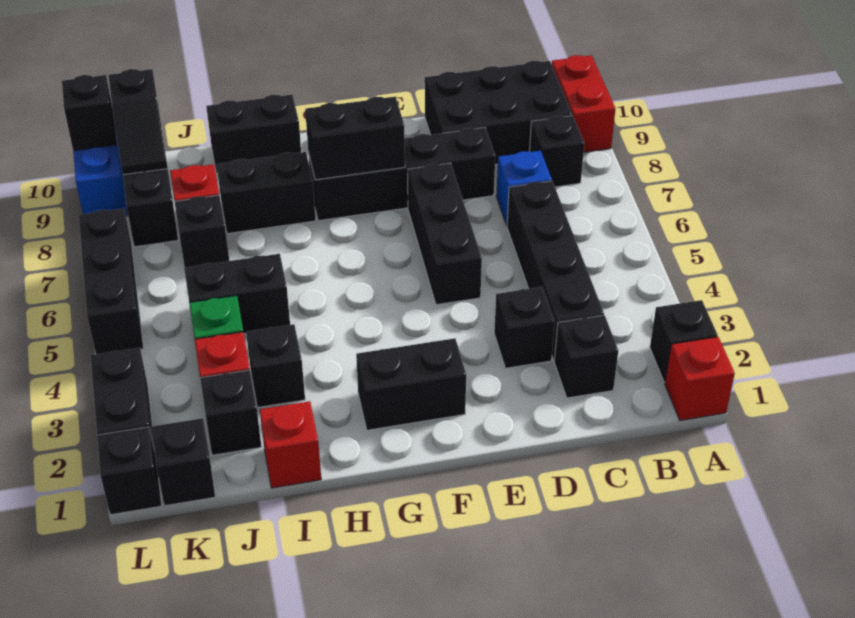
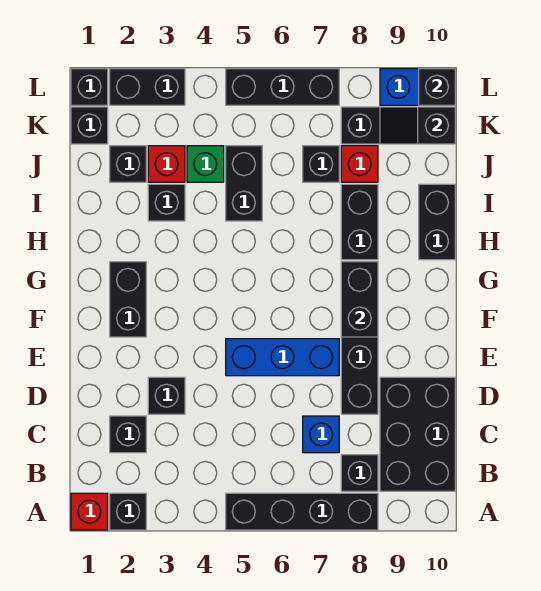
red 1x2 brick [552,55,616,152] -> none
black 1x4 brick [507,181,604,360] -> black 1x4 brick moved to [226,493,378,530]
black 1x3 brick [408,163,482,305] -> blue 1x3 brick [226,339,339,376]
red 1x1 brick [260,401,321,488] -> none

